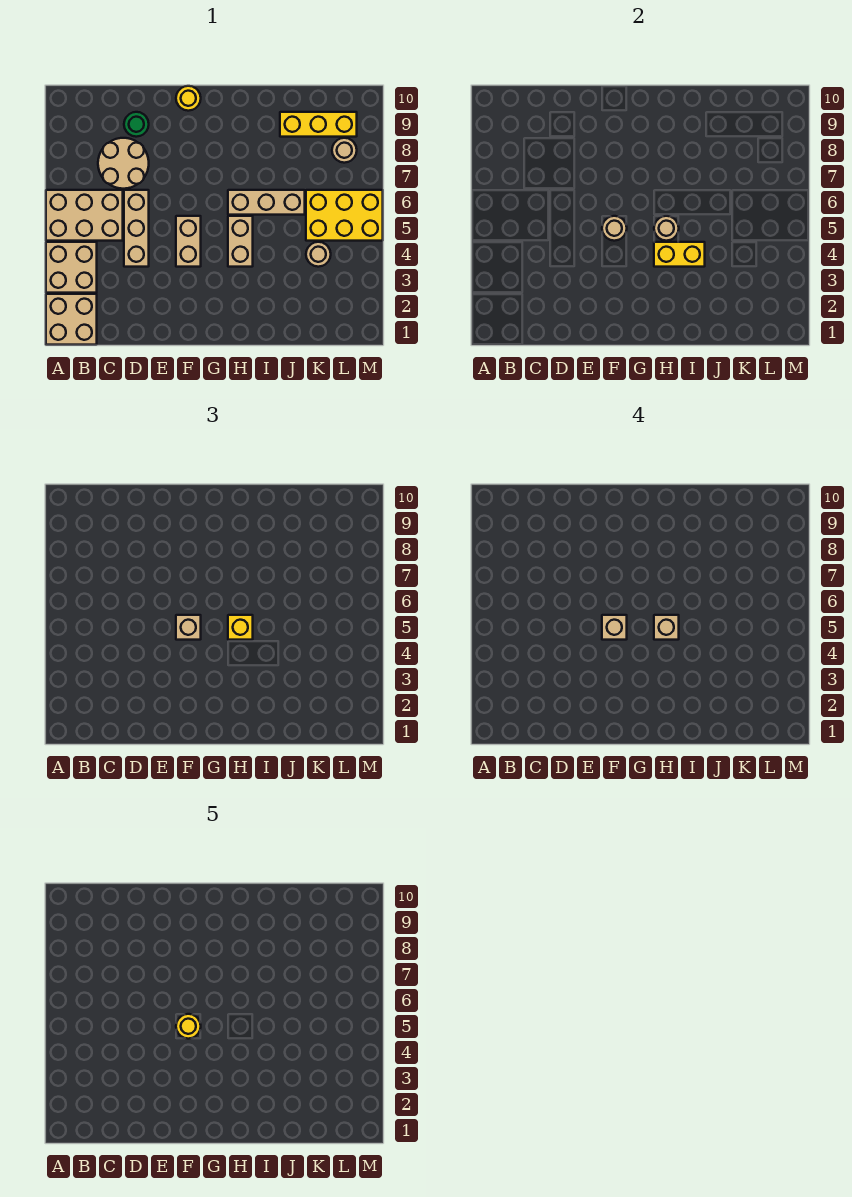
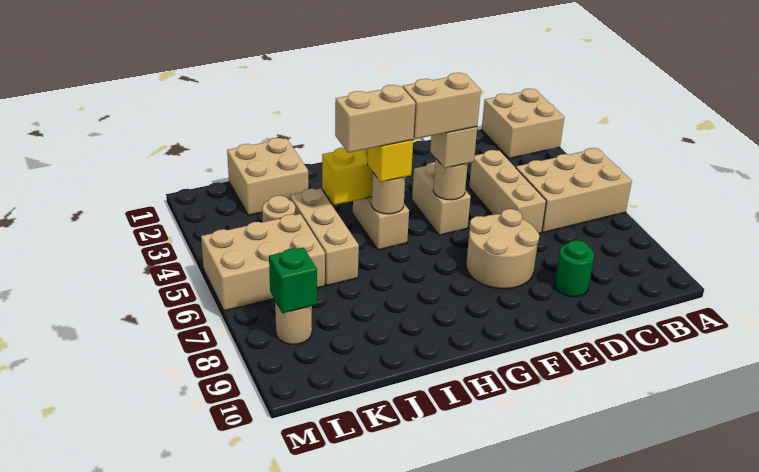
tan 2x2 brick [46,242,97,293] -> tan 2x2 brick moved to [227,138,308,215]
tan 2x2 round brick [98,138,149,189] -> tan 2x2 round brick moved to [466,209,540,289]
tan 1x1 brick [602,615,627,640] -> tan 1x2 brick [403,73,481,139]
yellow 1x1 round brick [176,1014,201,1039] -> none
yellow 1x1 round brick [176,86,201,111] -> none
tan 1x1 brick [654,615,679,640] -> tan 1x2 brick [335,85,415,153]
tan 1x3 brick [228,190,305,215] -> tan 1x3 brick turned to [290,189,359,285]
yellow 1x3 brick [280,112,357,137] -> none
yellow 2x3 brick [306,190,383,241] -> tan 2x3 brick [201,214,325,311]
none -> green 1x1 brick [269,248,317,313]

